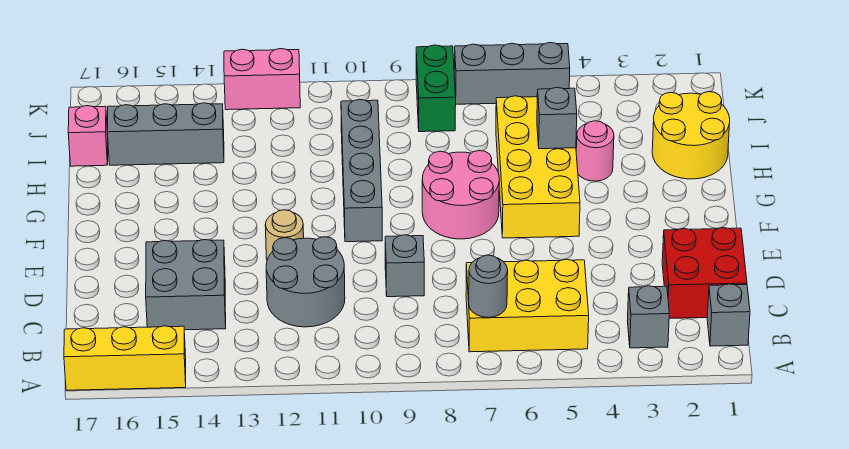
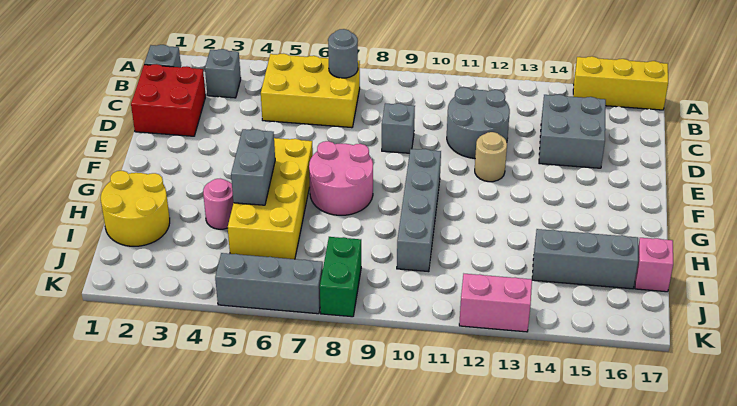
grey 1x1 brick [537,87,577,149] -> grey 1x2 brick [231,129,275,205]

